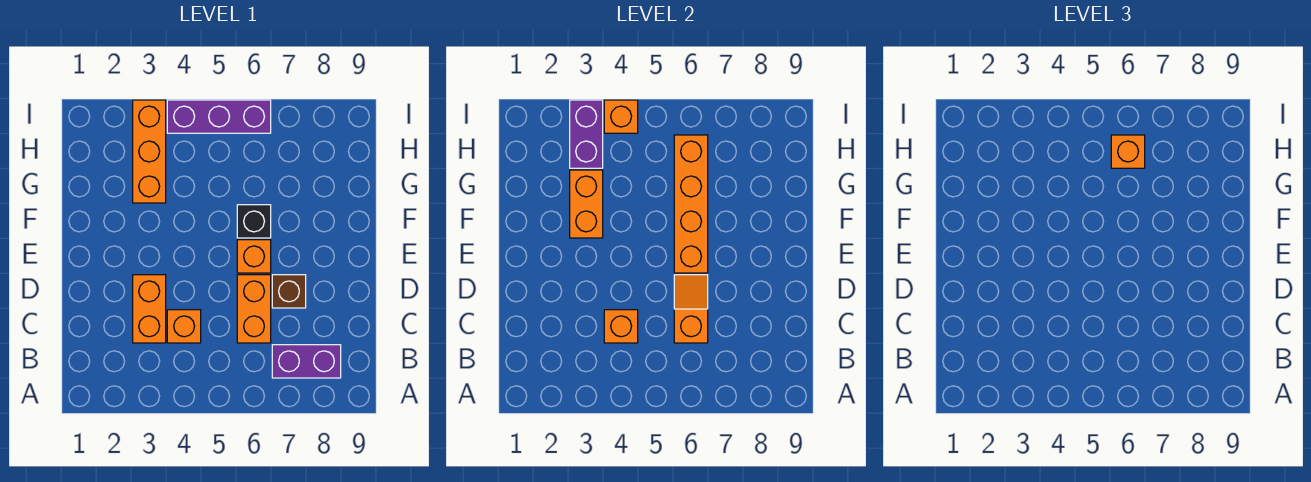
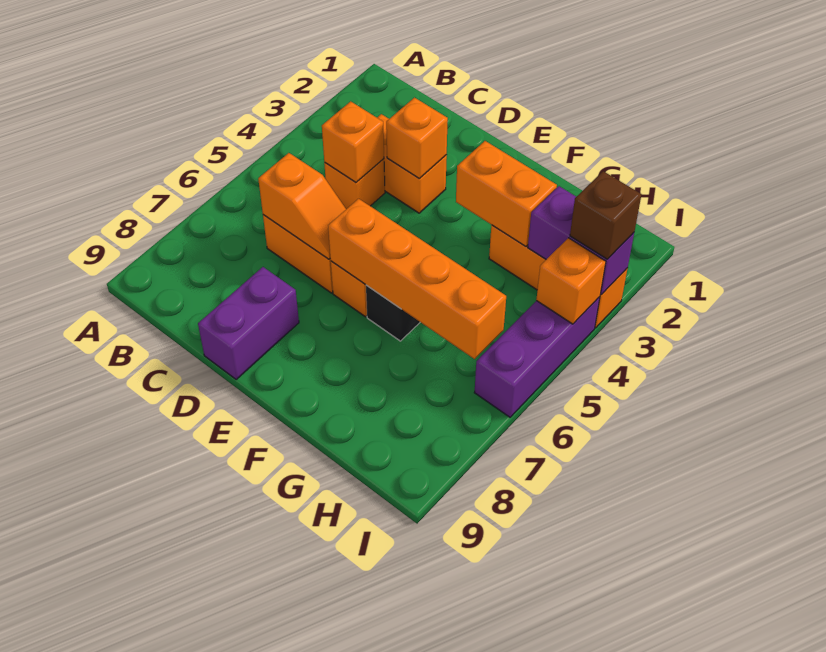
purple 1x2 brick [272,345,341,378] -> purple 1x2 brick moved to [198,267,299,379]
brown 1x1 brick [272,275,306,308] -> brown 1x1 brick moved to [570,171,641,259]
orange 1x1 brick [1111,135,1145,168] -> orange 1x1 brick moved to [386,98,448,179]

